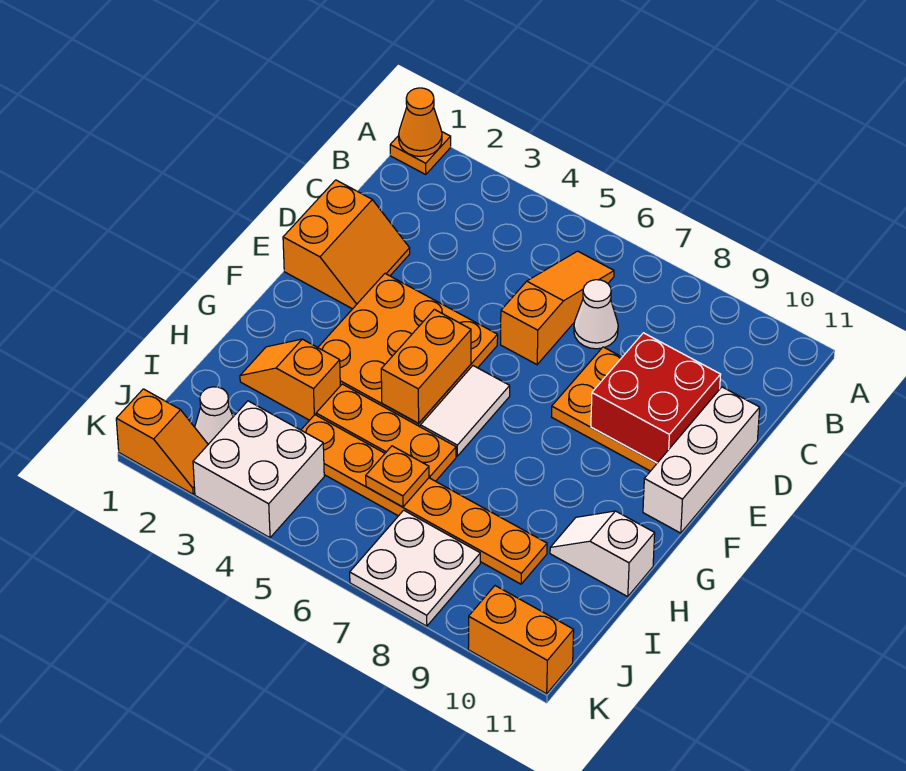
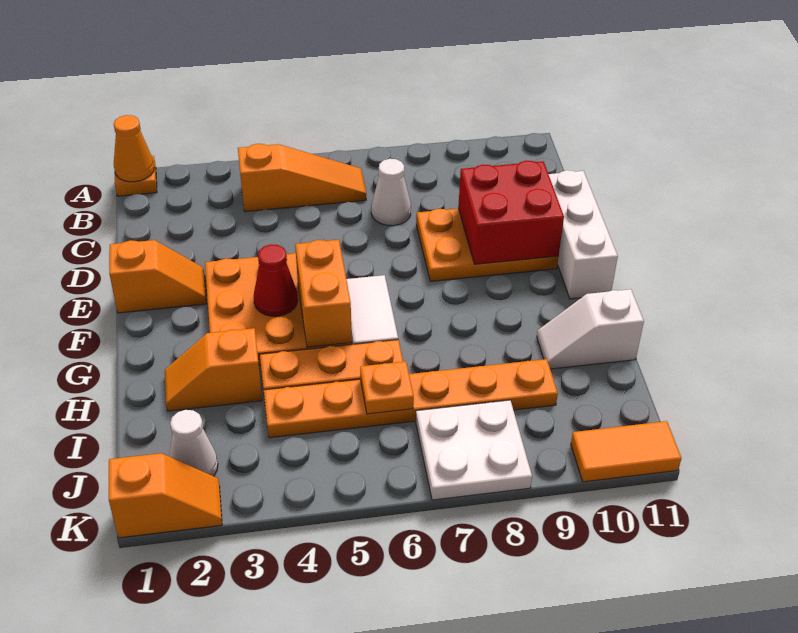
orange 1x3 slope [501,251,614,364] -> orange 1x3 slope turned to [238,144,366,212]
orange 2x2 slope [283,180,410,309] -> orange 1x2 slope [109,240,206,313]
none -> red 1x1 cone [254,244,298,316]
white 2x2 brick [193,401,324,538] -> none
orange 1x2 brick [468,586,574,694] -> orange 1x2 tile [571,421,681,482]

